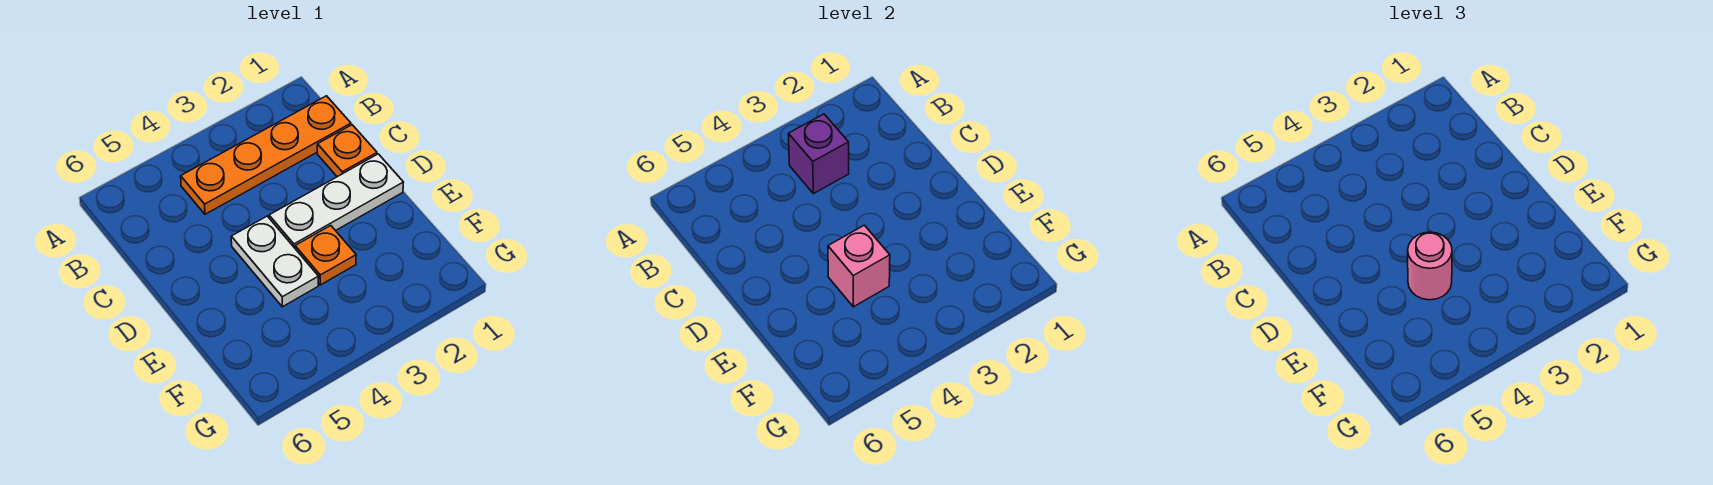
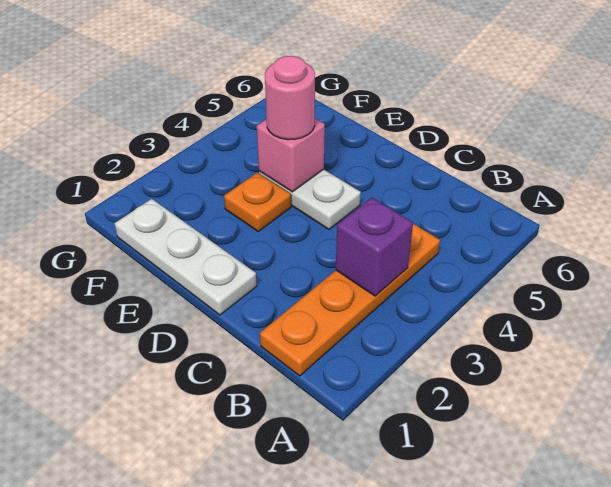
orange 1x1 plate [317,125,377,177] -> none
white 1x3 plate [269,154,404,248] -> white 1x3 plate turned to [115,199,257,315]

